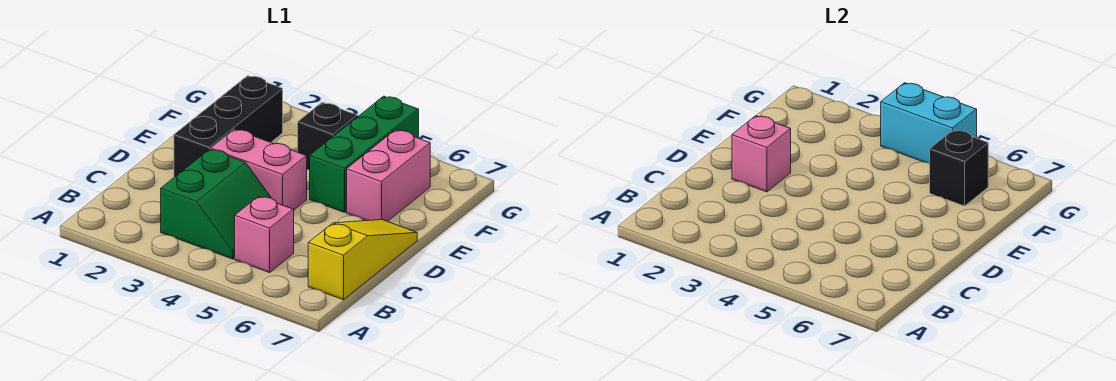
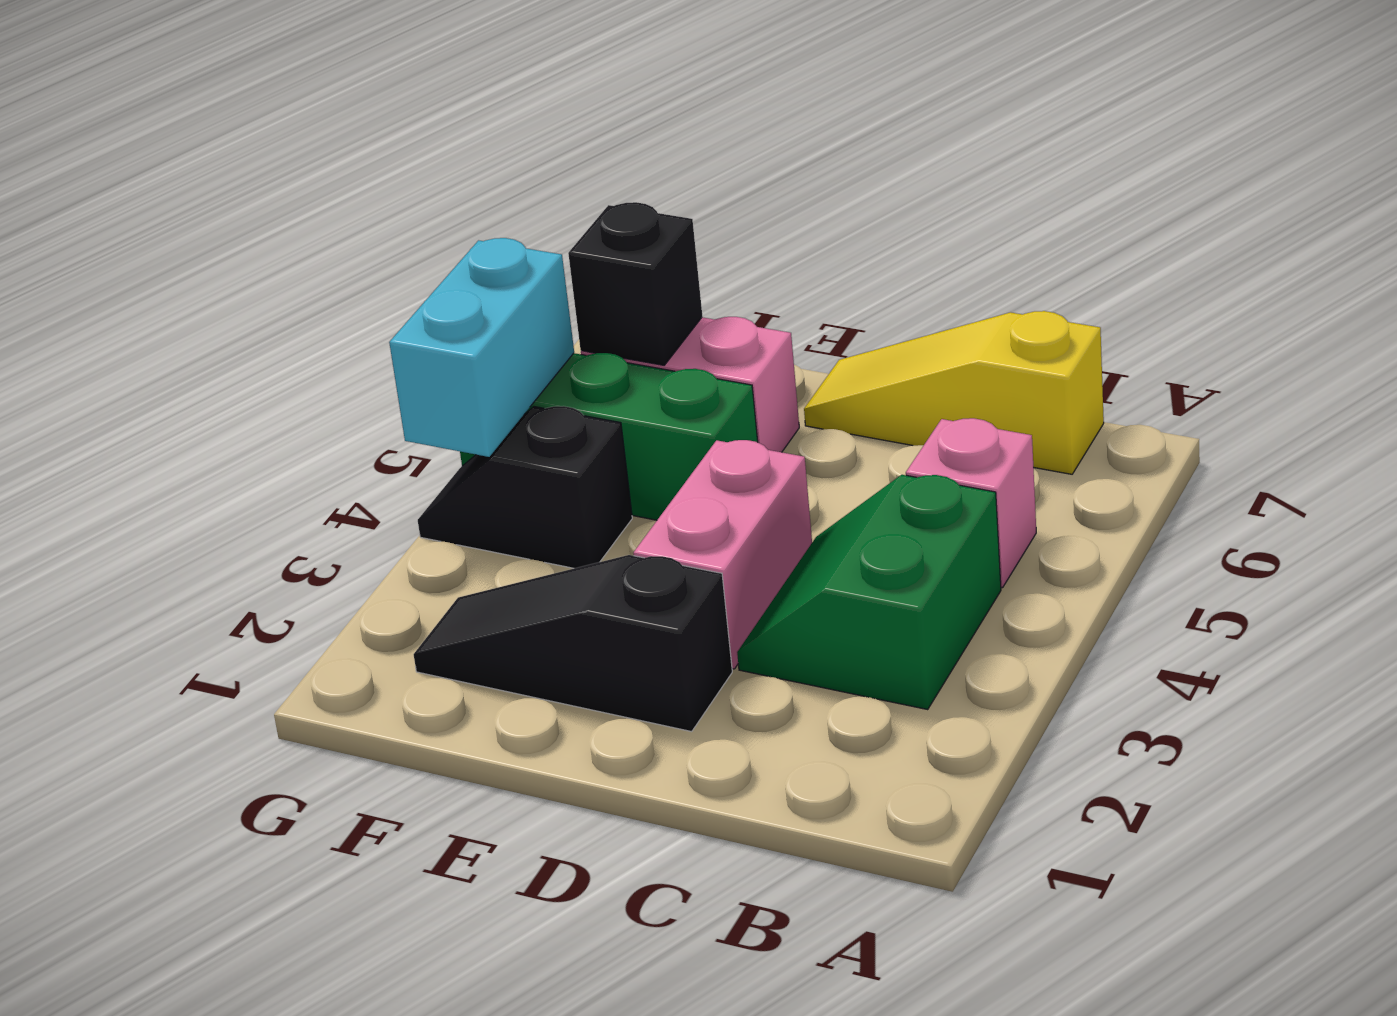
green 2x2 slope [161,149,271,259] -> green 2x2 slope turned to [737,475,1001,709]
black 1x3 brick [174,76,283,177] -> black 1x3 slope [414,555,732,732]
pink 1x1 brick [732,116,791,192] -> none

